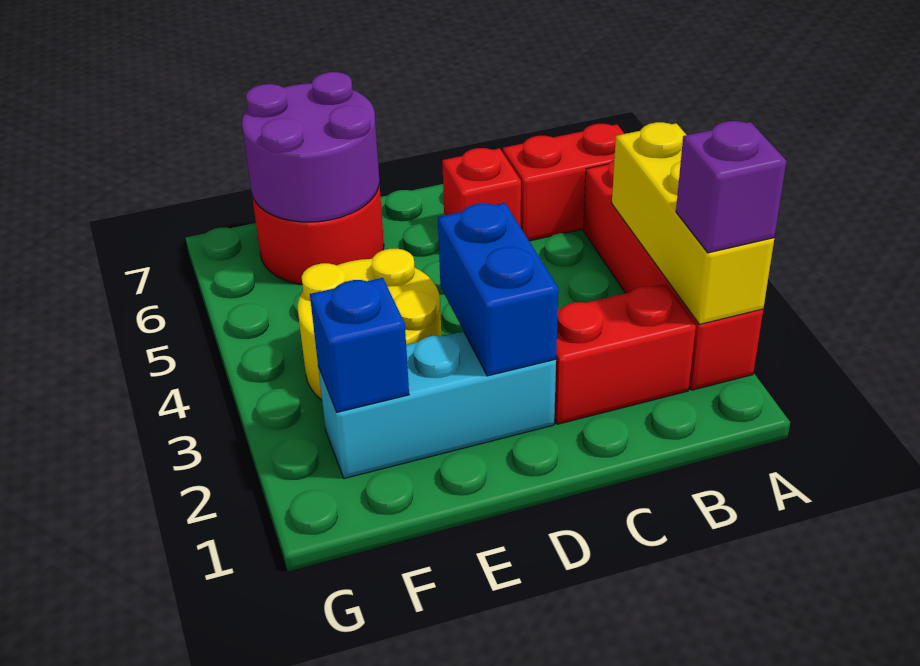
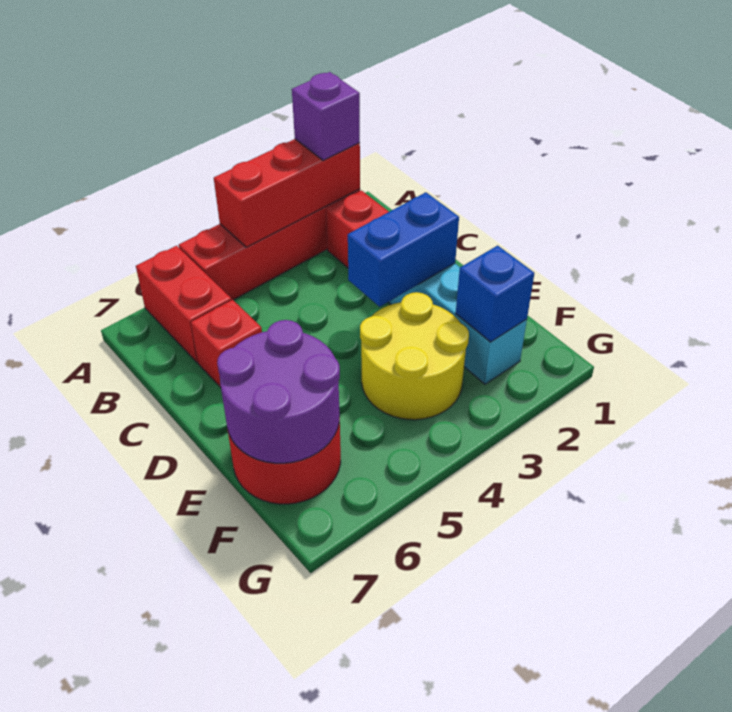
yellow 1x3 brick [612,122,774,324] -> red 1x3 brick [214,139,360,247]

